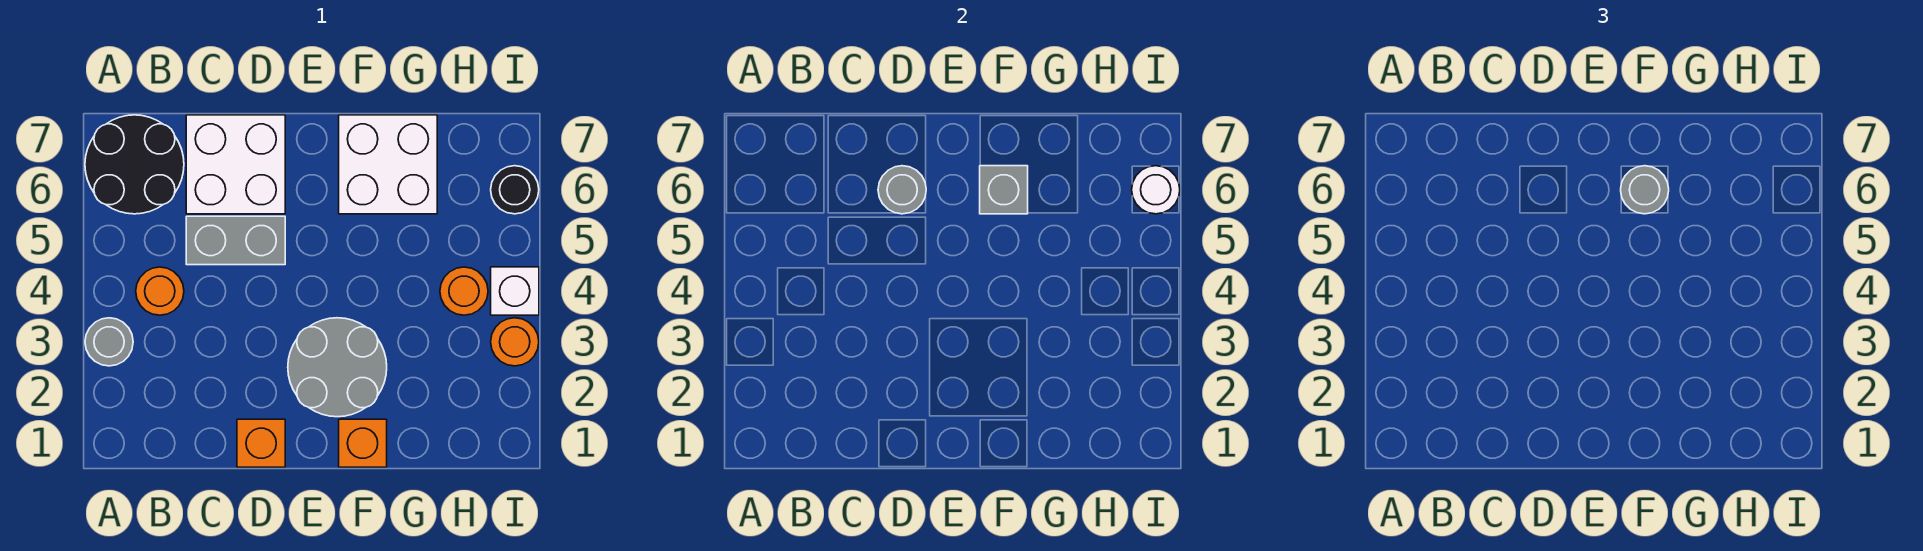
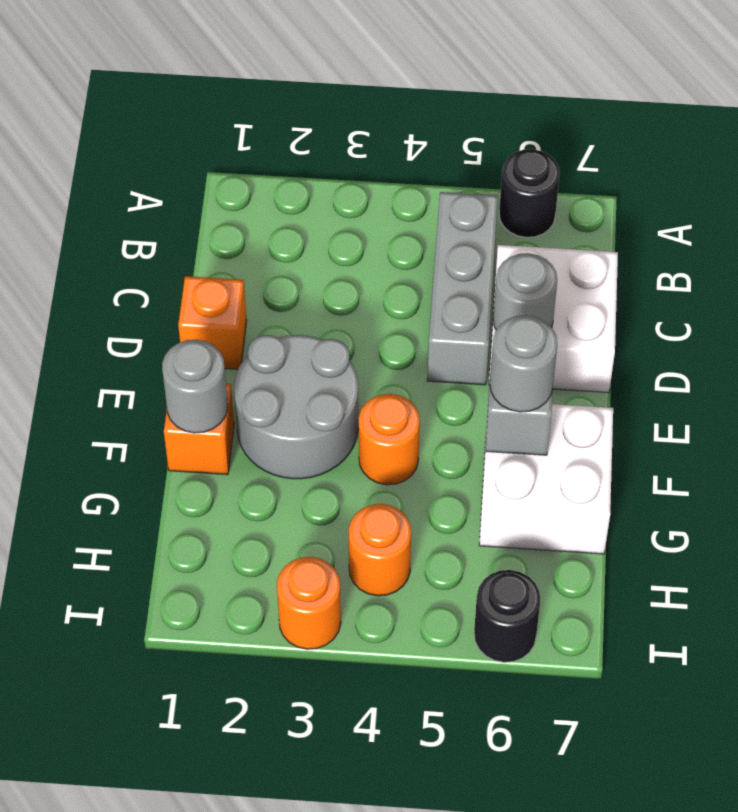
grey 1x1 round brick [85,318,133,366] -> grey 1x1 round brick moved to [162,339,228,433]
black 2x2 round brick [85,115,184,214] -> black 1x1 round brick [499,149,560,237]
orange 1x1 round brick [136,267,184,315] -> orange 1x1 round brick moved to [359,394,420,485]
grey 1x2 brick [186,216,285,265] -> grey 1x3 brick [427,192,498,385]
white 1x1 brick [491,267,539,315] -> none
white 1x1 round brick [1132,166,1180,214] -> none

